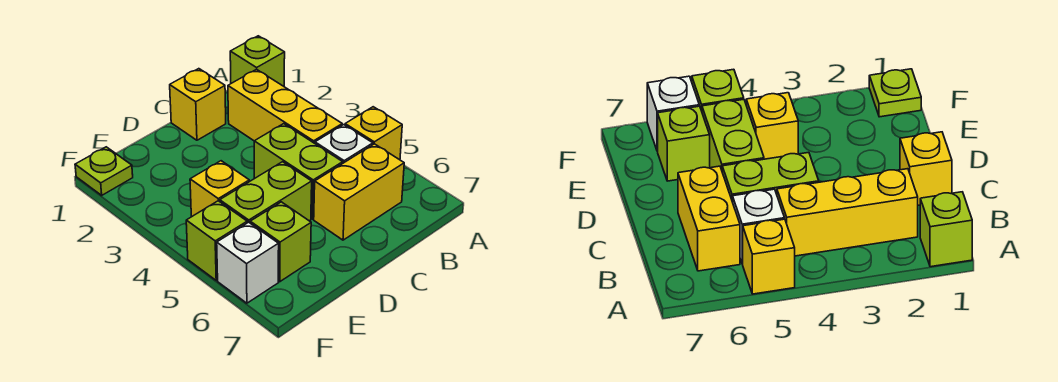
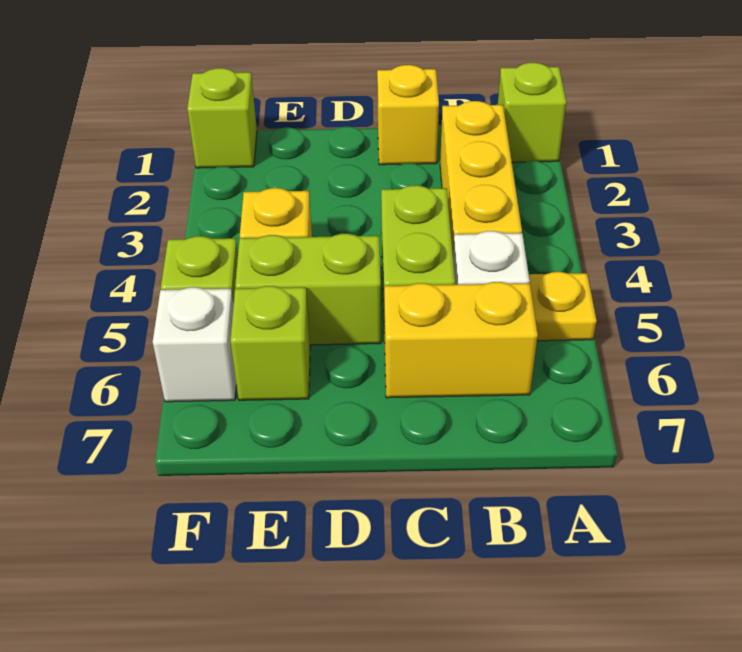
yellow 1x1 brick [345,107,402,160] -> yellow 1x1 plate [529,272,597,341]
lime 1x1 plate [75,147,133,195] -> lime 1x1 brick [187,68,257,168]

